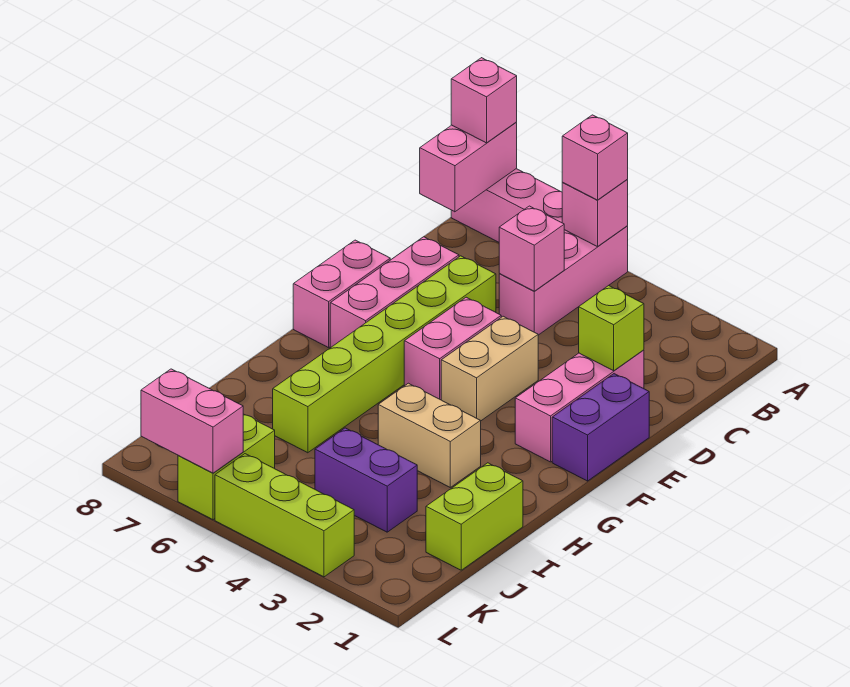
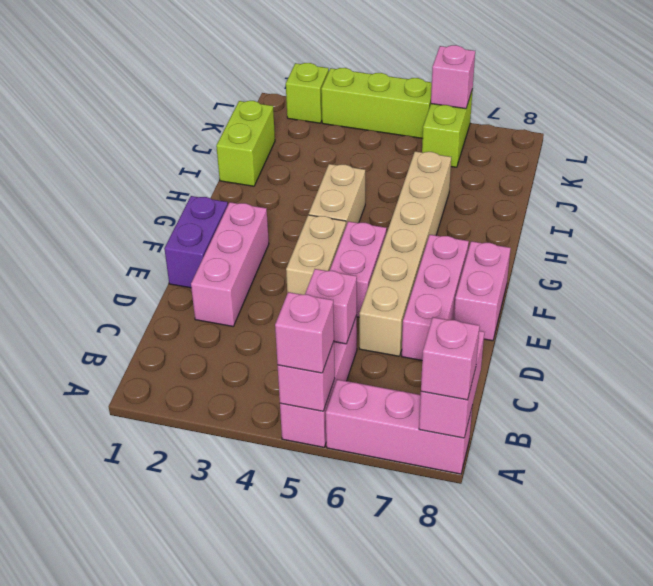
lime 1x1 brick [579,286,644,371] -> lime 1x1 brick moved to [286,63,329,123]
lime 1x6 brick [273,256,496,453] -> tan 1x6 brick [359,151,451,356]
tan 1x2 brick [378,383,481,487] -> tan 1x2 brick turned to [309,164,365,226]
purple 1x2 brick [315,428,417,532] -> none
pink 1x2 brick [141,369,243,473] -> pink 1x1 brick [431,45,475,109]

